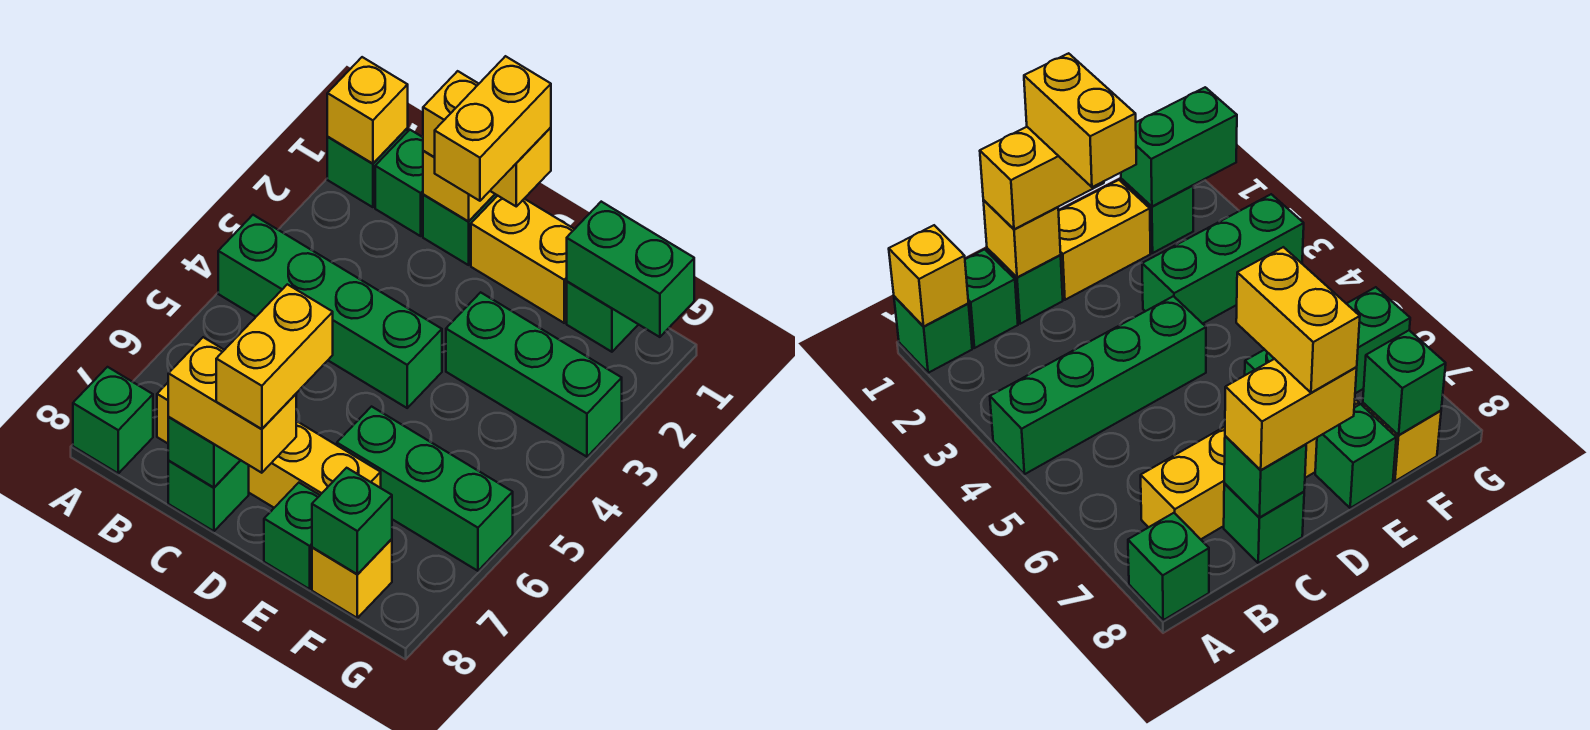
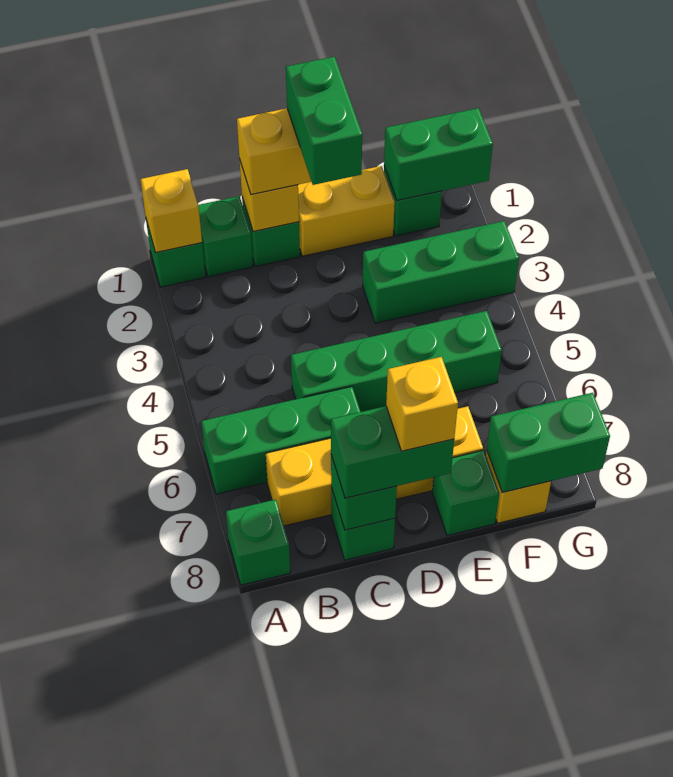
green 1x4 brick [218,215,442,408] -> green 1x4 brick moved to [291,311,502,412]
yellow 1x2 brick [168,337,296,473] -> green 1x2 brick [331,406,454,498]
yellow 1x2 brick [435,56,551,201] -> green 1x2 brick [286,57,362,185]
yellow 1x2 brick [216,284,333,429] -> yellow 1x1 brick [386,357,458,451]
green 1x3 brick [337,407,513,571] -> green 1x3 brick moved to [201,387,360,494]
green 1x1 brick [312,468,392,575] -> green 1x2 brick [487,393,610,492]

